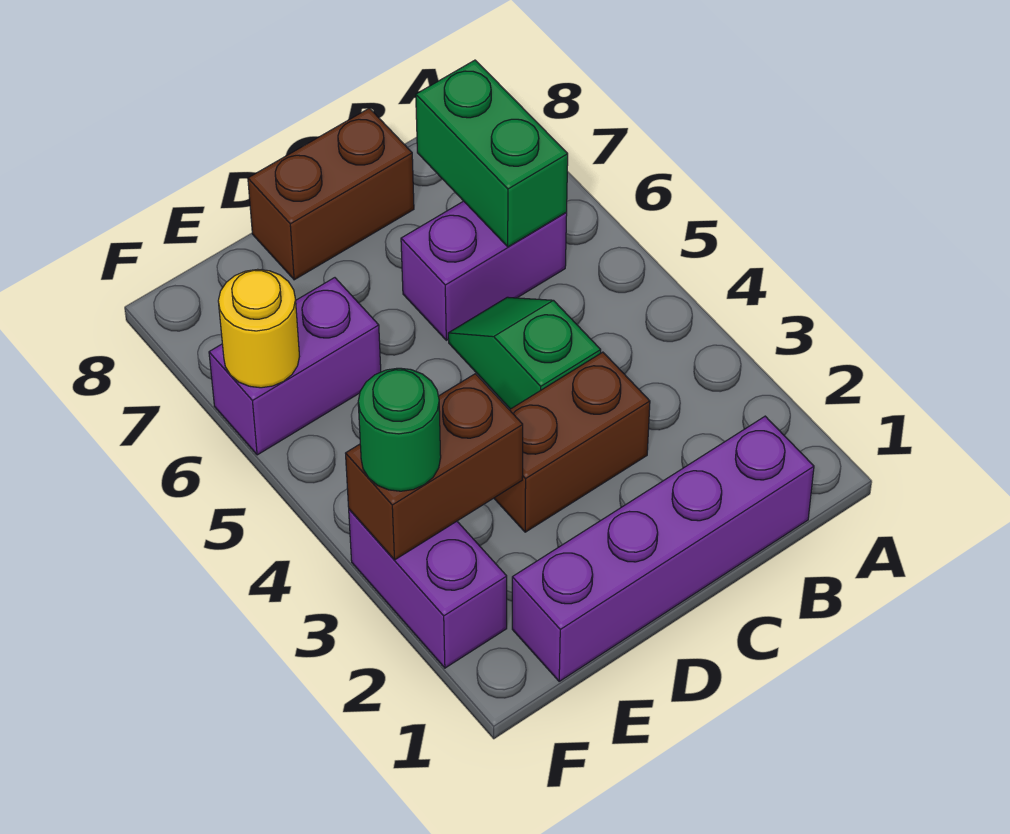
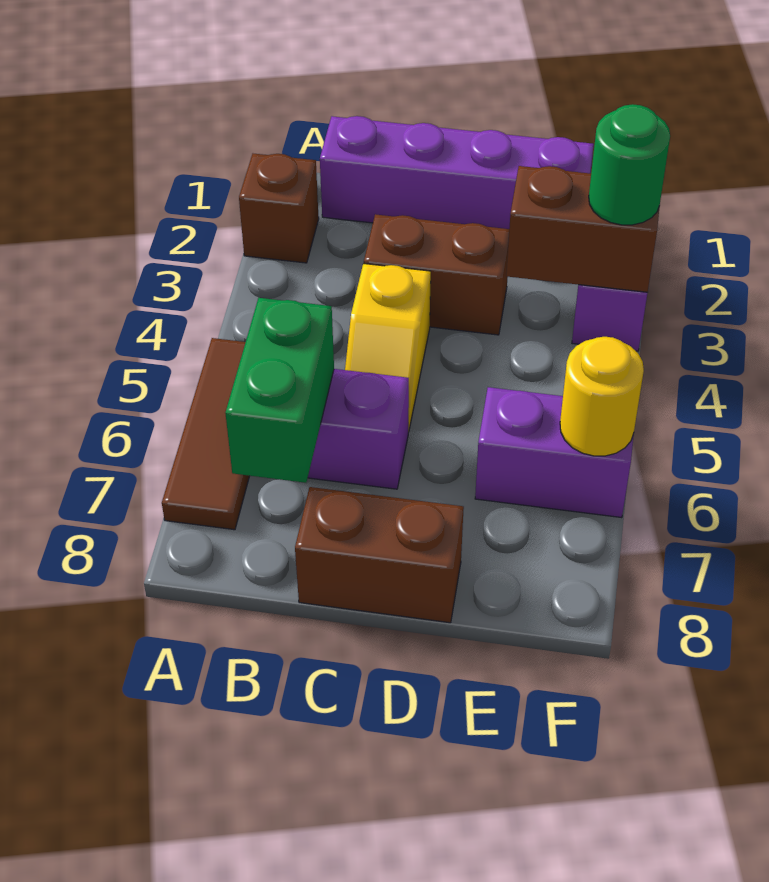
none -> brown 1x1 brick [239,154,319,263]
none -> brown 1x3 tile [162,338,249,530]
green 1x2 slope [448,297,601,409] -> yellow 1x2 slope [345,263,431,432]

